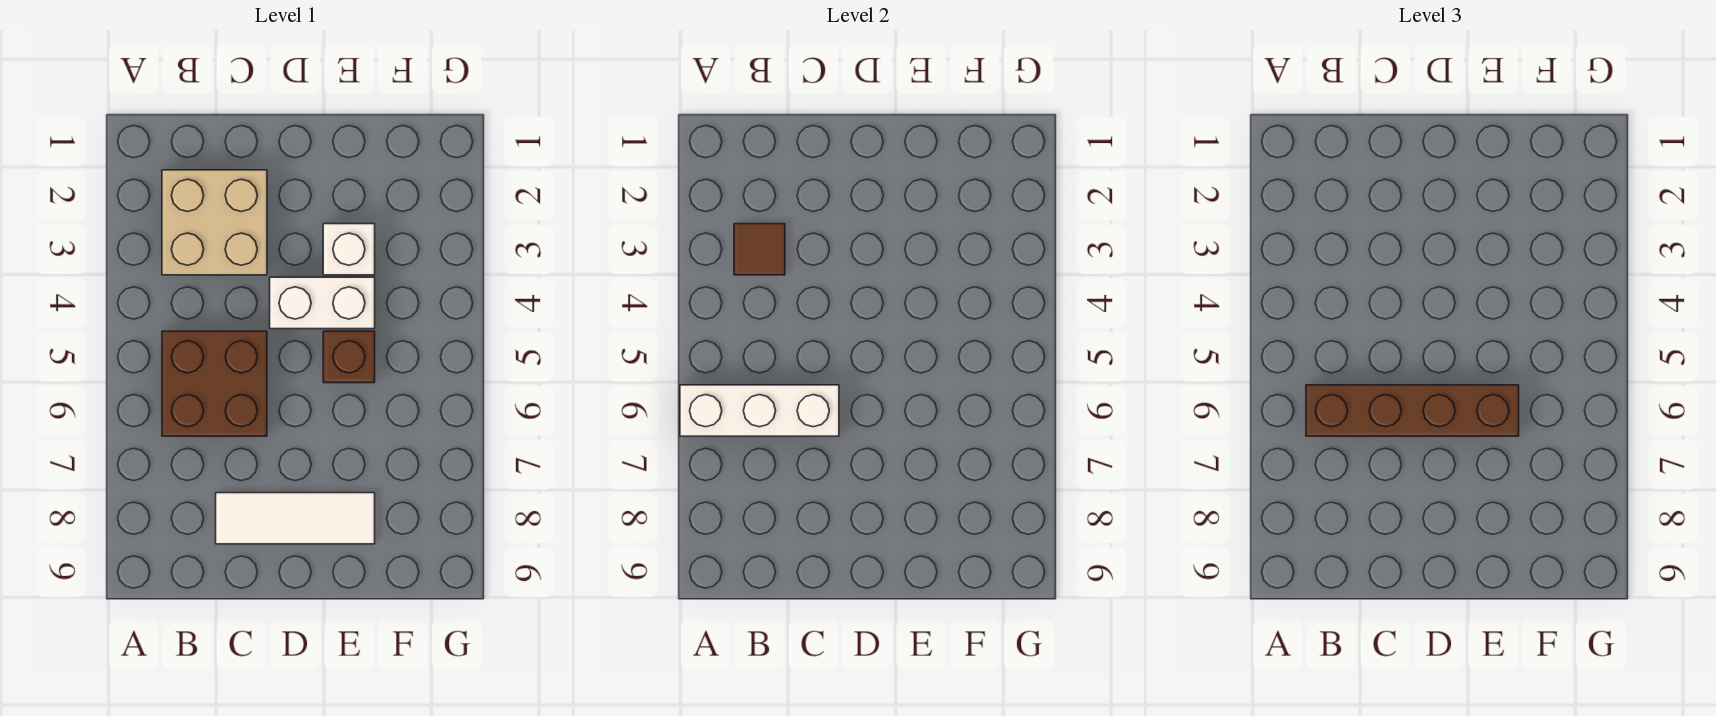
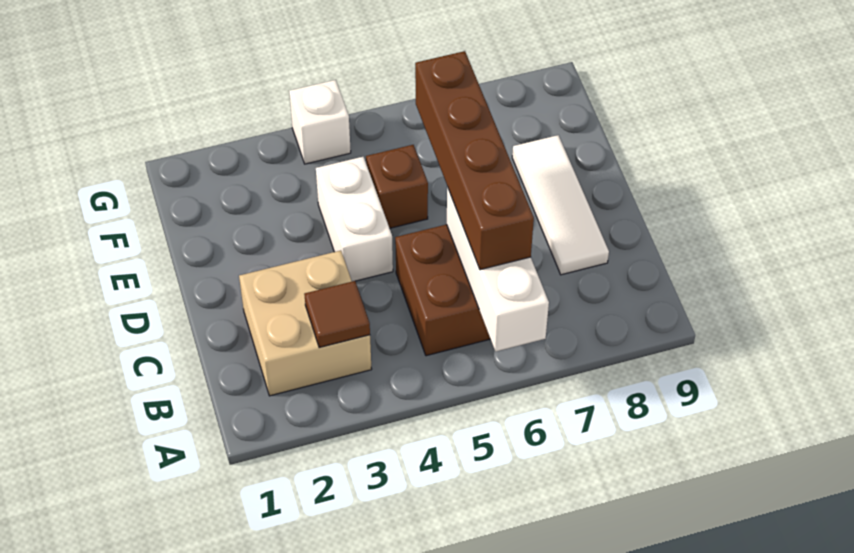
white 1x1 brick [323,224,375,275] -> white 1x1 brick moved to [289,80,351,164]

